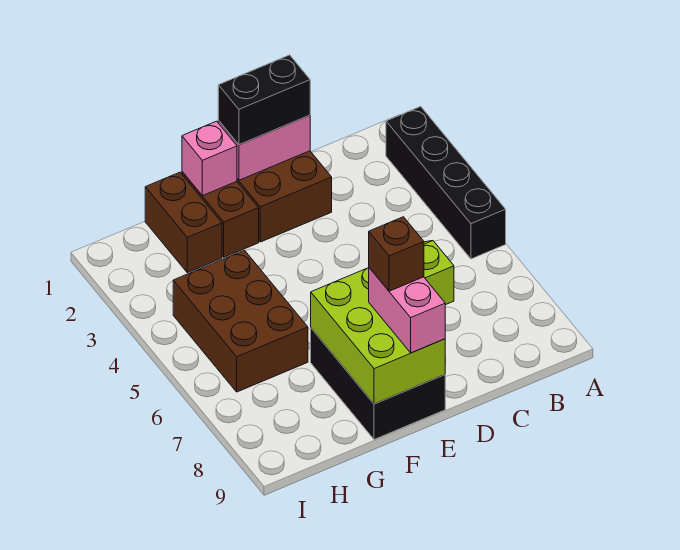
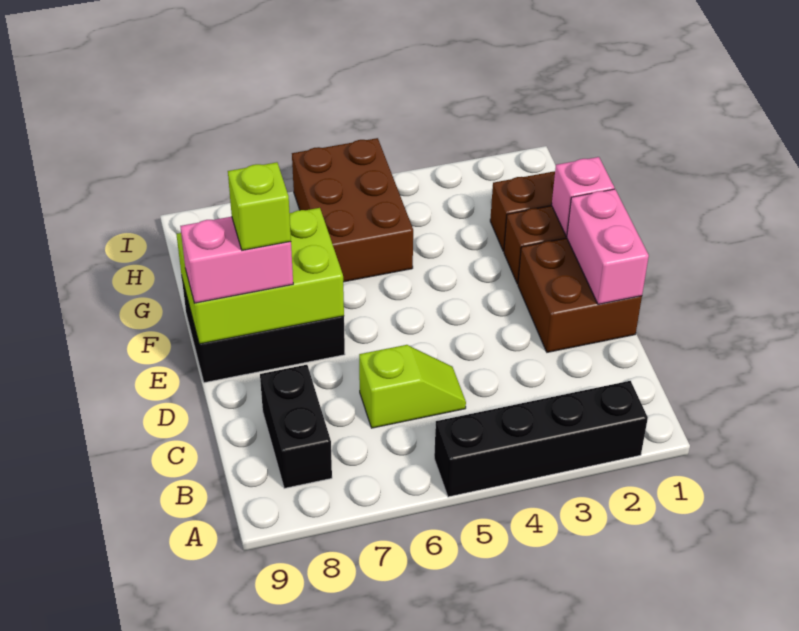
black 1x2 brick [218,55,310,145] -> black 1x2 brick moved to [260,365,332,488]
brown 1x1 brick [369,217,424,291] -> lime 1x1 brick [228,162,291,250]
brown 2x3 brick [173,250,308,392] -> brown 2x3 brick turned to [292,138,413,282]

